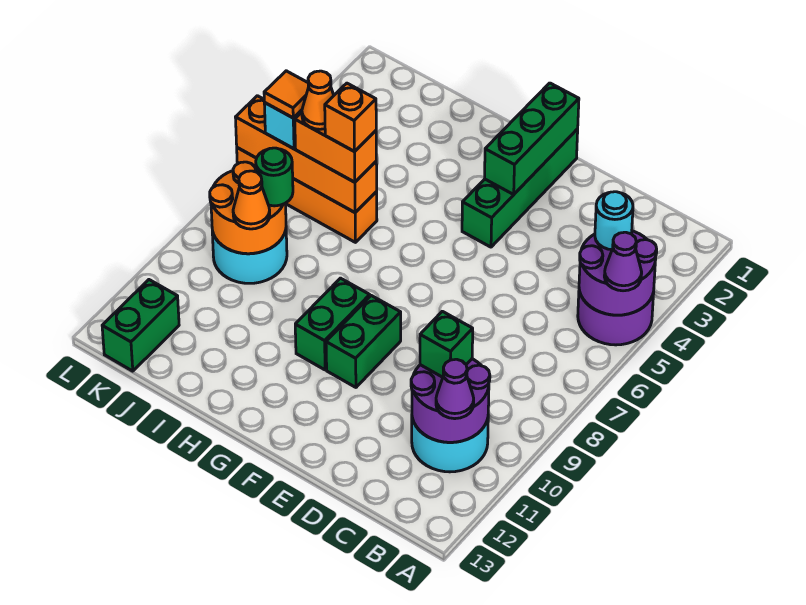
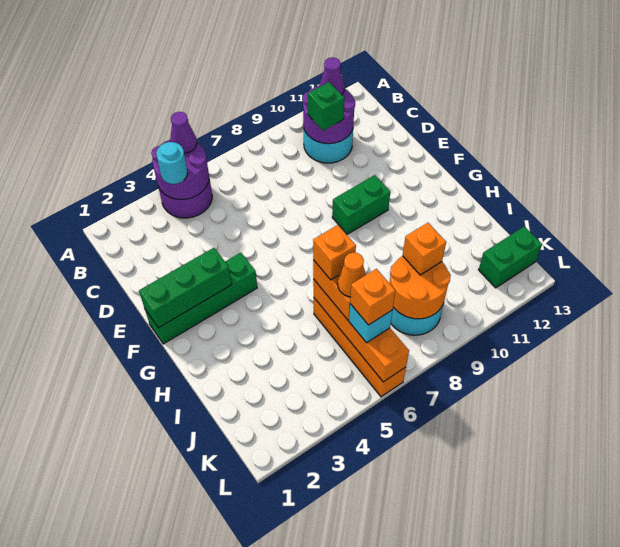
green 1x2 brick [295,278,370,370] -> none
green 1x1 round brick [256,148,293,206] -> none
orange 1x1 cone [233,171,270,229] -> orange 1x1 brick [403,223,446,275]
orange 1x1 tile [264,71,309,118] -> orange 1x1 brick [350,269,395,325]

